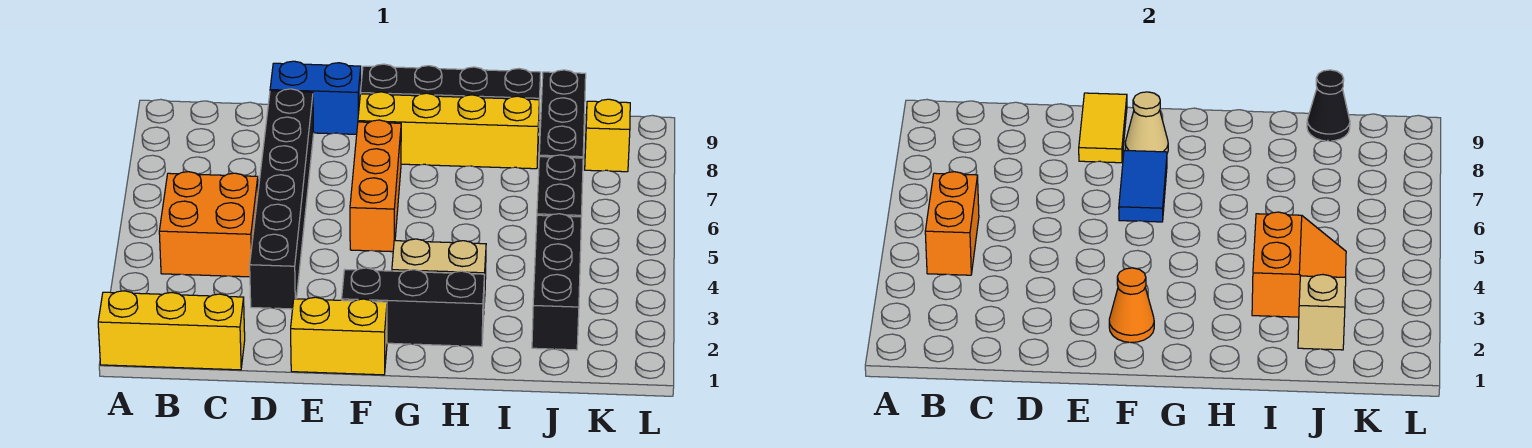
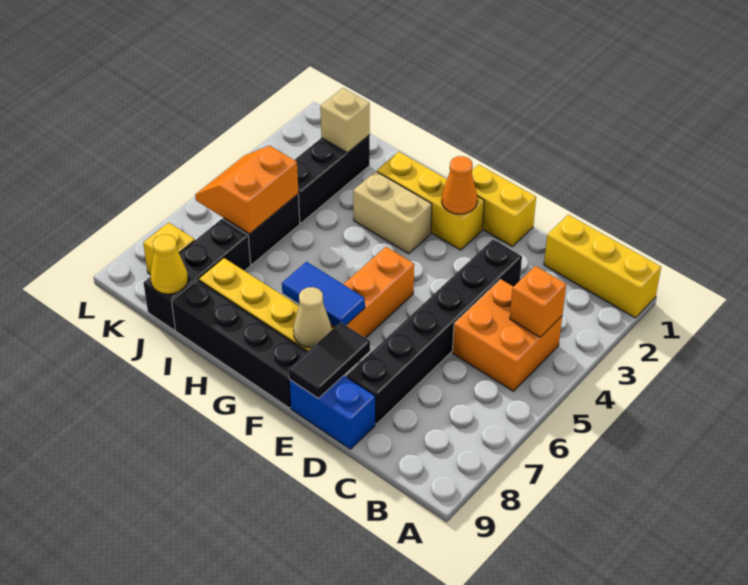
orange 1x2 brick [925,172,979,275] -> orange 1x1 brick [510,266,566,337]
yellow 1x2 tile [1079,93,1127,163] -> black 1x2 tile [289,322,370,398]
black 1x3 brick [342,268,485,347] -> yellow 1x3 brick [377,152,484,250]
blue 1x2 tile [1119,150,1167,222] -> blue 1x2 tile turned to [282,262,365,327]
orange 2x2 slope [1252,212,1346,317] -> orange 2x2 slope moved to [195,146,298,234]
black 1x1 cone [1307,70,1350,141] -> yellow 1x1 cone [151,234,188,294]

